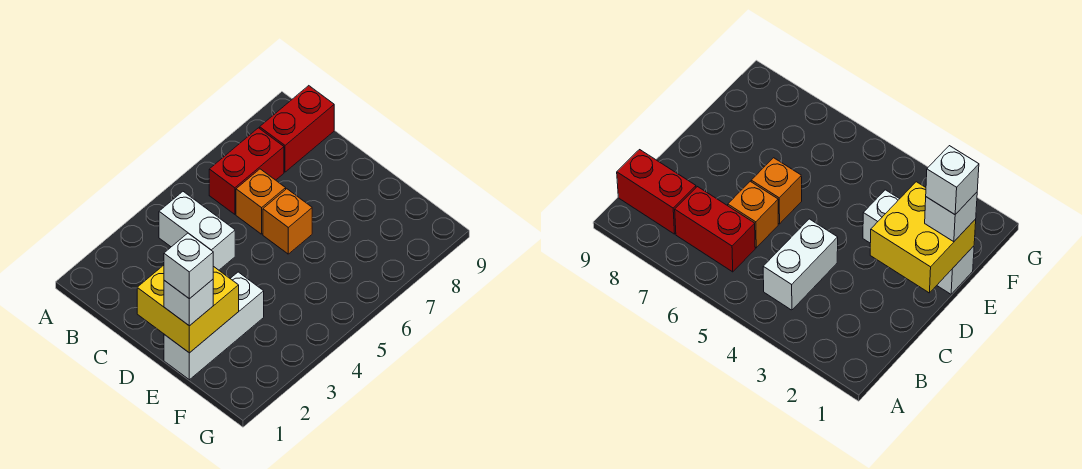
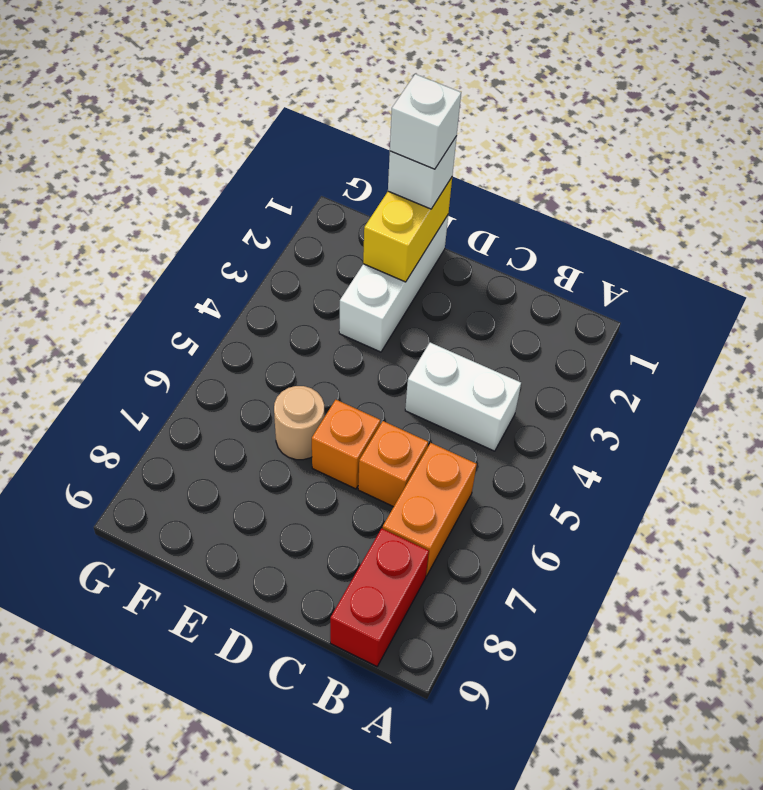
red 1x2 brick [209,128,284,214] -> orange 1x2 brick [383,443,477,576]
yellow 2x2 brick [137,265,239,353] -> yellow 1x2 brick [363,177,452,282]
none -> tan 1x1 round brick [274,386,324,460]

